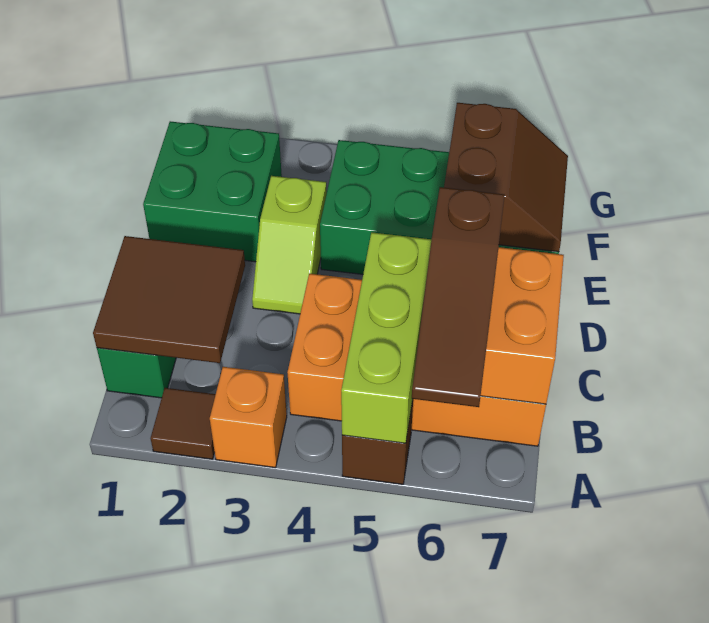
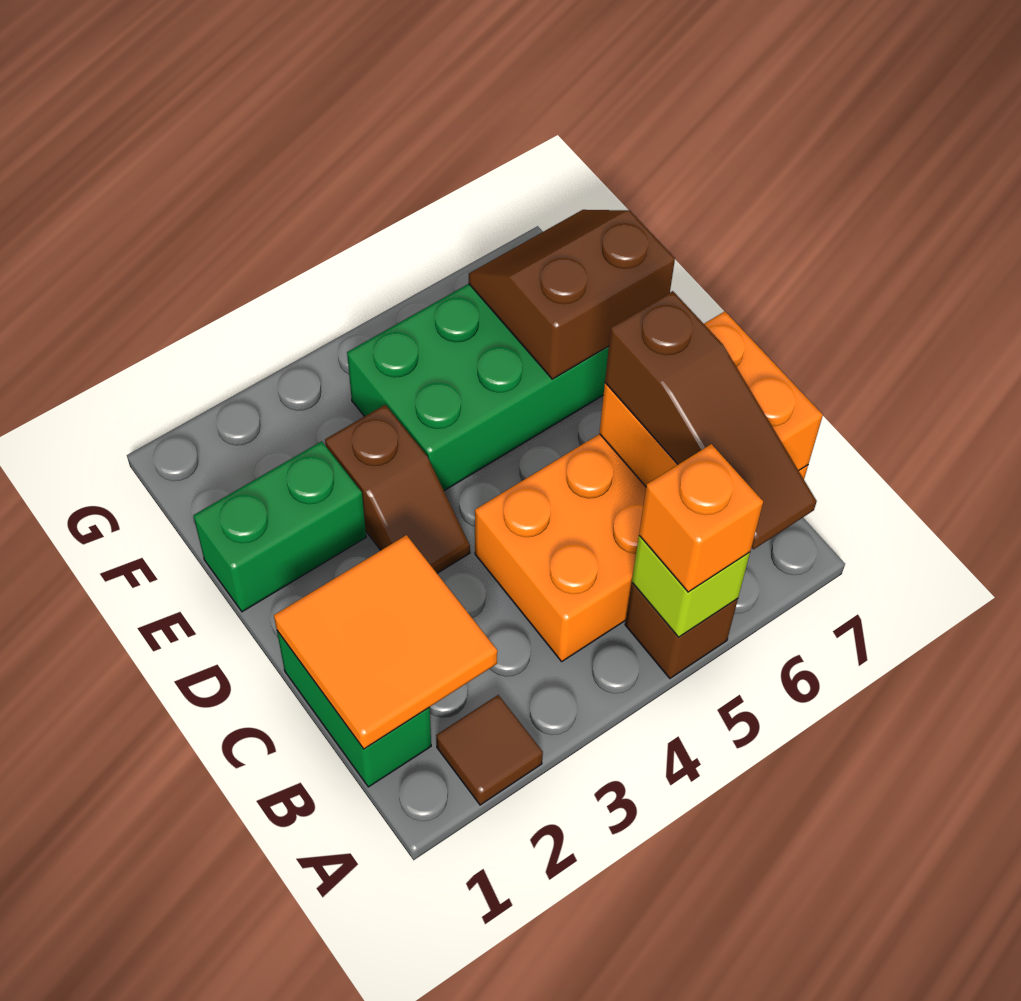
orange 1x1 brick [210,367,287,468] -> orange 1x1 brick moved to [639,444,763,592]
lime 1x3 brick [341,232,432,443] -> lime 1x1 brick [632,536,750,637]
brown 2x2 tile [93,236,245,363] -> orange 2x2 tile [274,535,497,749]
lime 1x2 slope [252,176,327,314] -> brown 1x2 slope [325,405,470,573]
green 2x2 brick [143,121,282,262] -> green 1x2 brick [193,441,366,612]
brown 2x2 slope [444,103,568,252] -> brown 2x2 slope turned to [469,210,675,379]

